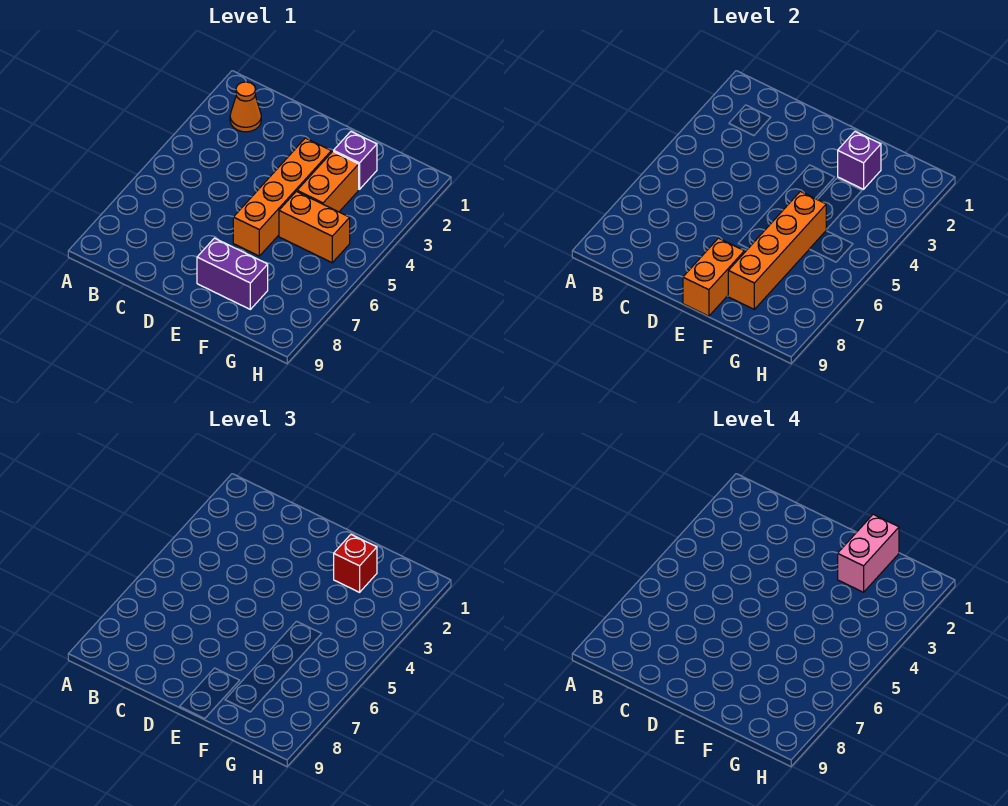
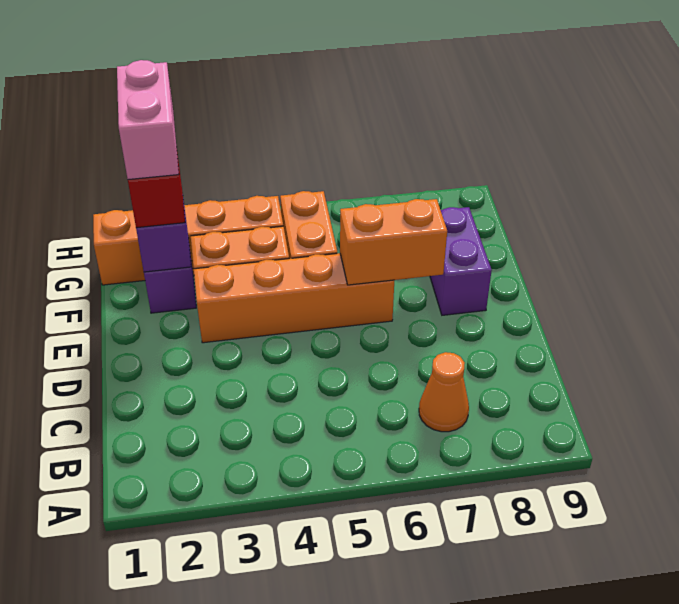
orange 1x1 cone [230,82,261,132] -> orange 1x1 cone moved to [419,352,469,432]
orange 1x2 brick [683,238,744,316] -> orange 1x2 brick moved to [340,199,447,285]
pink 1x2 brick [838,514,899,592] -> pink 1x2 brick turned to [117,60,179,180]
orange 1x4 brick [728,191,826,309] -> orange 1x4 brick moved to [93,196,283,285]

